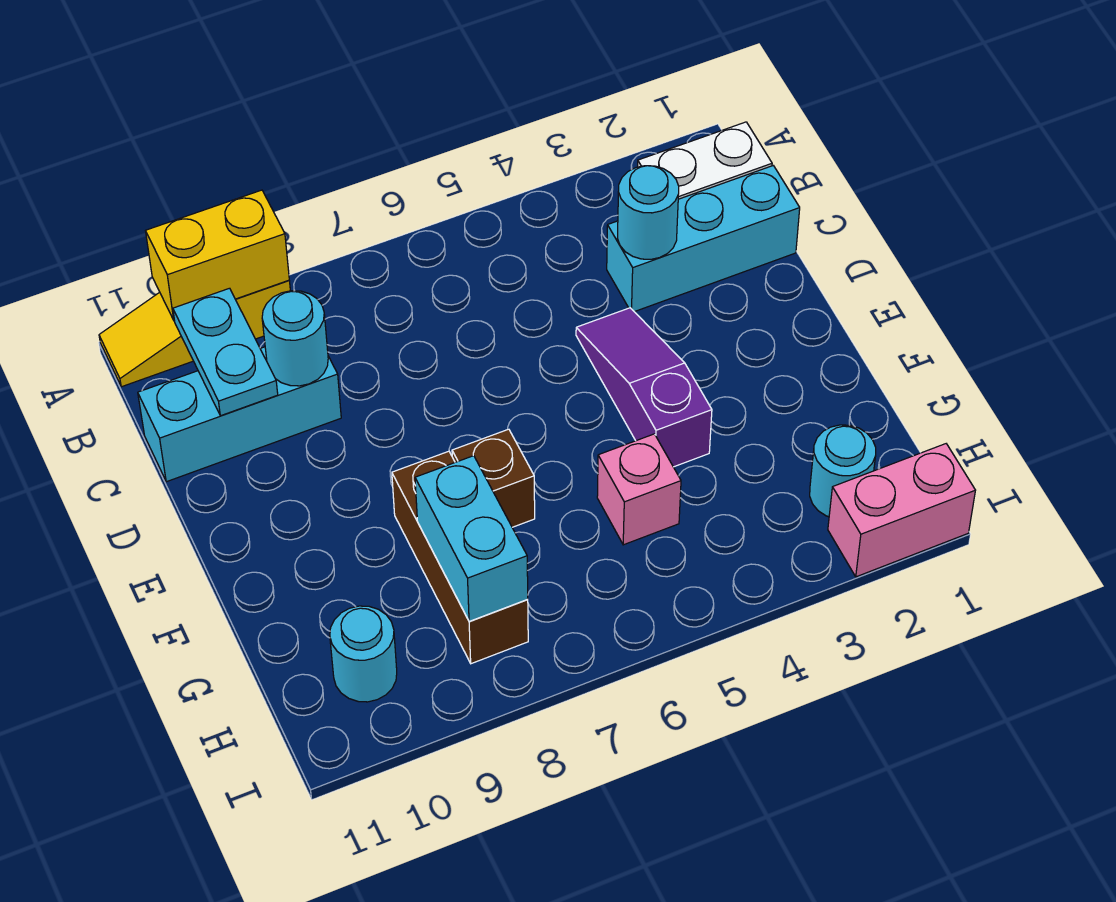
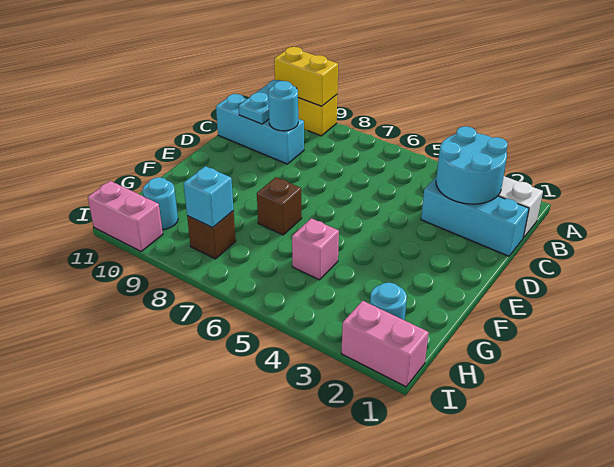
cyan 1x1 round brick [617,166,679,259] -> cyan 2x2 round brick [436,126,508,204]
purple 1x3 slope [576,308,712,467] -> none
brown 1x3 brick [392,451,528,664] -> brown 1x1 brick [187,211,236,259]
cyan 1x2 brick [415,456,528,621] -> cyan 1x1 brick [184,166,234,228]
none -> pink 1x2 brick [88,181,163,251]

